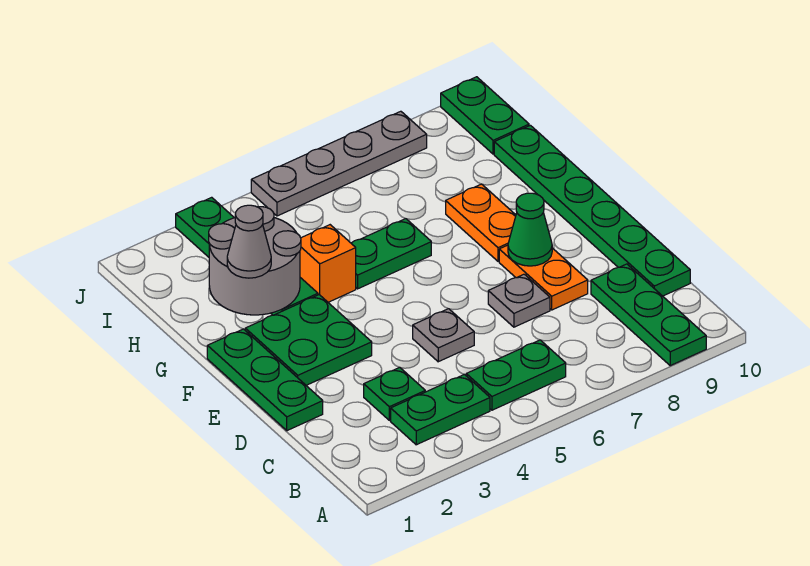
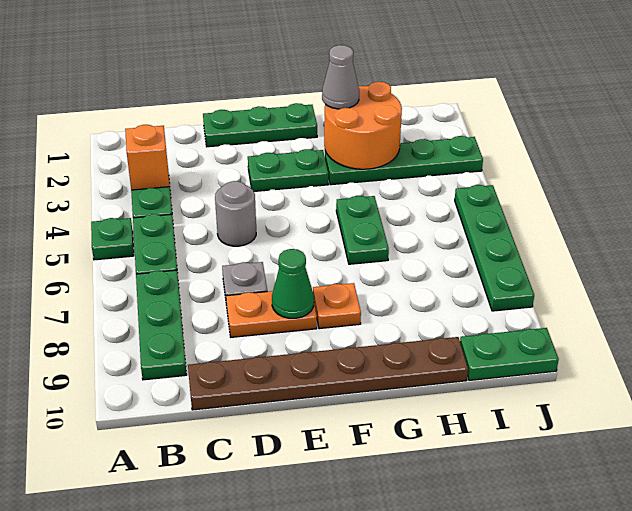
green 1x3 plate [591,264,706,366] -> green 1x3 plate turned to [136,270,187,380]
green 1x1 plate [364,367,425,420] -> green 1x1 plate moved to [91,218,134,260]
green 1x6 plate [494,125,690,296] -> brown 1x6 plate [188,337,468,410]
grey 1x1 plate [413,309,474,362] -> grey 1x1 round brick [215,181,256,246]
green 2x2 plate [245,295,372,385] -> green 1x2 plate [248,149,328,191]
orange 1x2 plate [446,184,516,261] -> orange 1x1 plate [313,283,361,329]
grey 2x2 round brick [209,207,301,315] -> orange 2x2 round brick [324,82,402,169]
orange 1x1 brick [300,225,356,302] -> orange 1x1 brick moved to [125,125,170,190]
grey 1x4 plate [251,111,427,216] -> green 1x4 plate [455,185,534,311]

